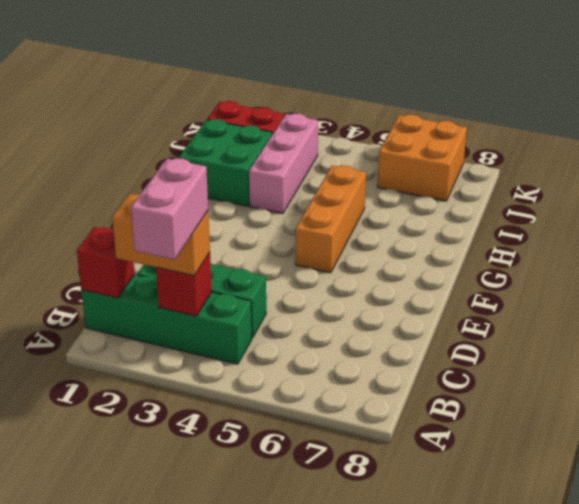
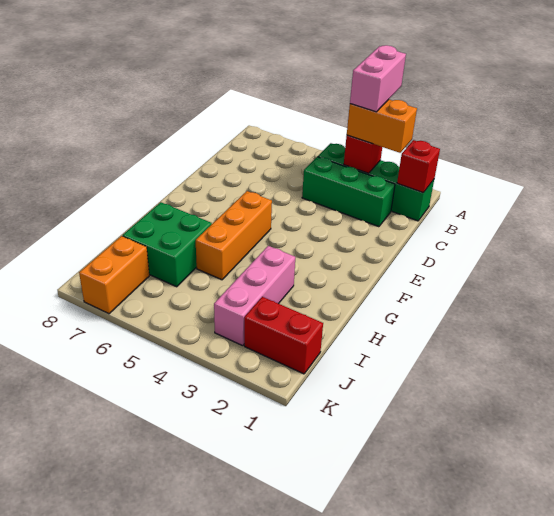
green 2x2 brick [179,119,272,206] -> green 2x2 brick moved to [123,202,212,287]
orange 2x2 brick [377,114,467,201] -> orange 1x2 brick [79,236,149,314]

